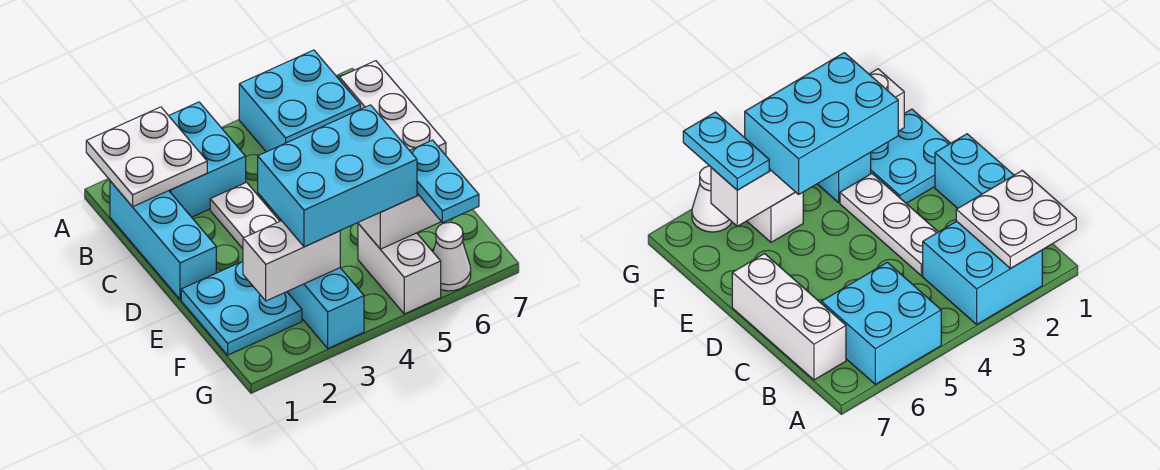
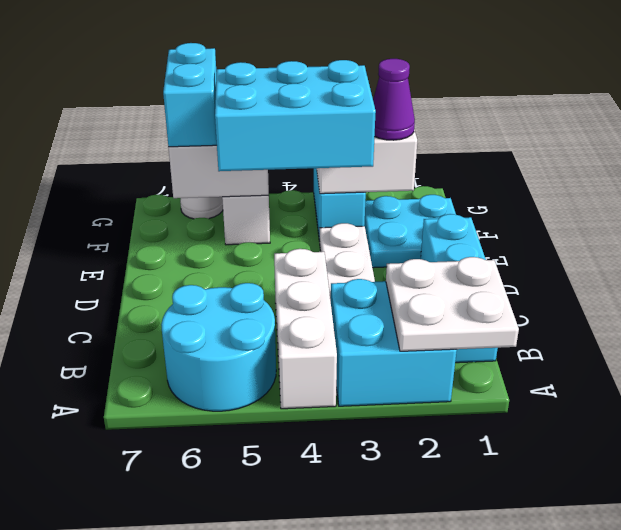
cyan 2x2 brick [239,50,360,152] -> cyan 2x2 round brick [161,283,276,411]
white 1x3 brick [339,61,446,155] -> white 1x3 brick moved to [274,249,337,409]
none -> purple 1x1 cone [373,59,415,140]
cyan 1x2 plate [410,140,479,223] -> cyan 1x2 brick [163,43,217,147]

